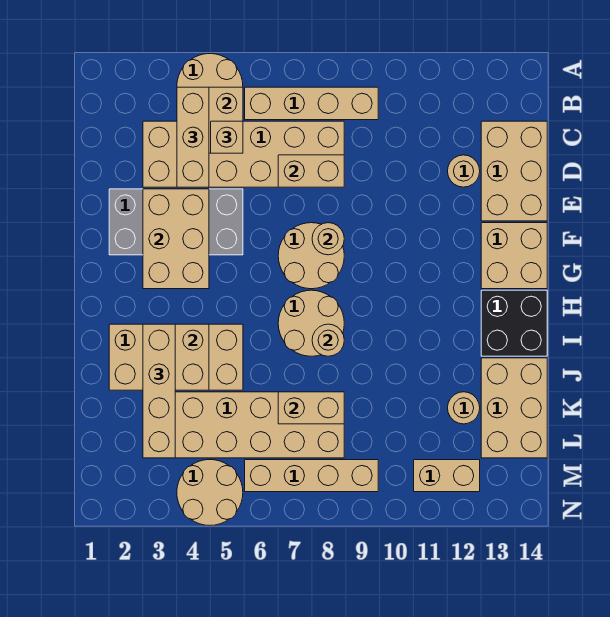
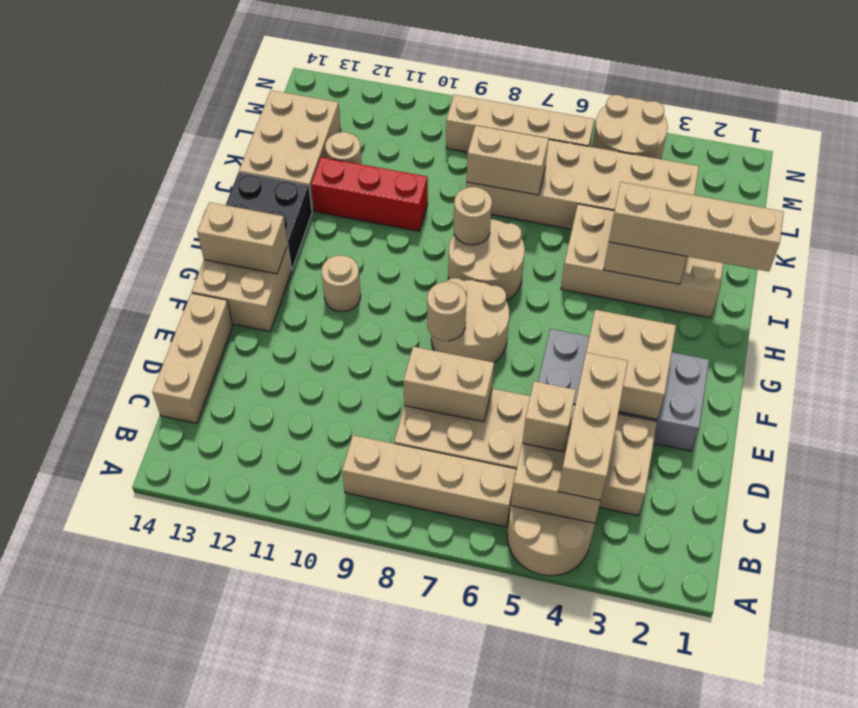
tan 2x3 brick [481,121,547,221] -> tan 1x3 brick [152,293,233,423]
tan 1x1 round brick [448,155,480,187] -> tan 1x1 round brick moved to [321,255,361,312]
tan 2x3 brick [143,189,209,289] -> tan 2x2 brick [586,310,676,419]
tan 1x4 brick [143,324,175,458] -> tan 1x4 brick turned to [609,182,784,272]
none -> red 1x3 brick [311,157,428,231]
tan 1x2 brick [414,460,480,492] -> tan 1x2 brick moved to [197,202,288,274]

